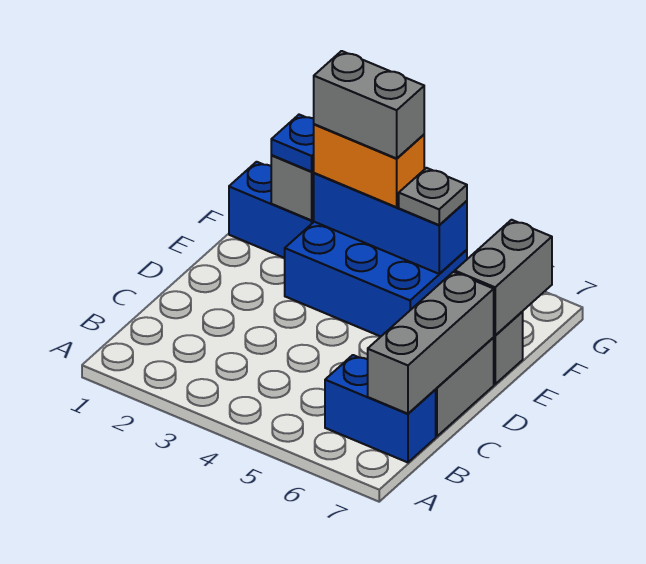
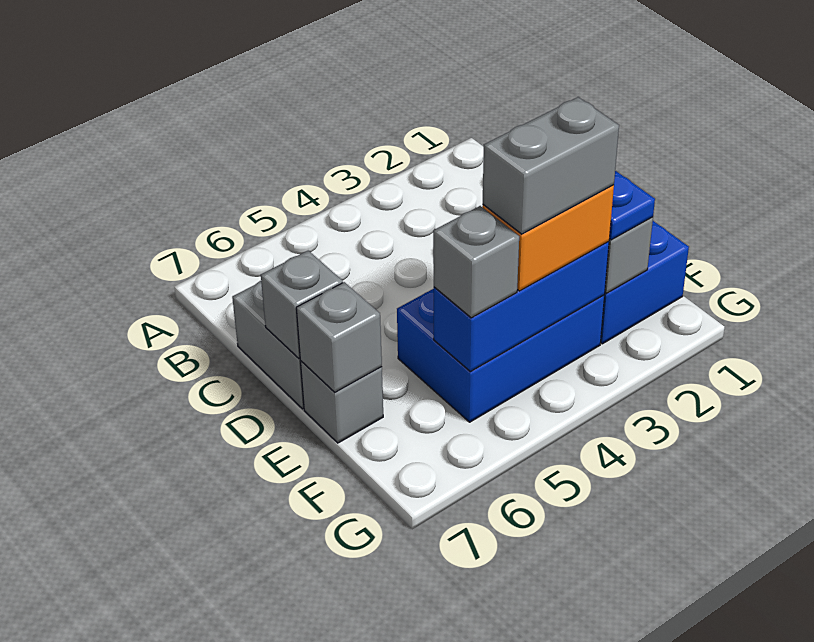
blue 1x2 brick [325,355,436,462] -> none
grey 1x3 brick [368,272,494,414] -> grey 1x1 brick [261,251,343,358]
grey 1x2 brick [455,220,552,335] -> grey 1x1 brick [296,282,382,392]
grey 1x1 plate [399,168,467,225] -> grey 1x1 brick [433,206,519,318]

